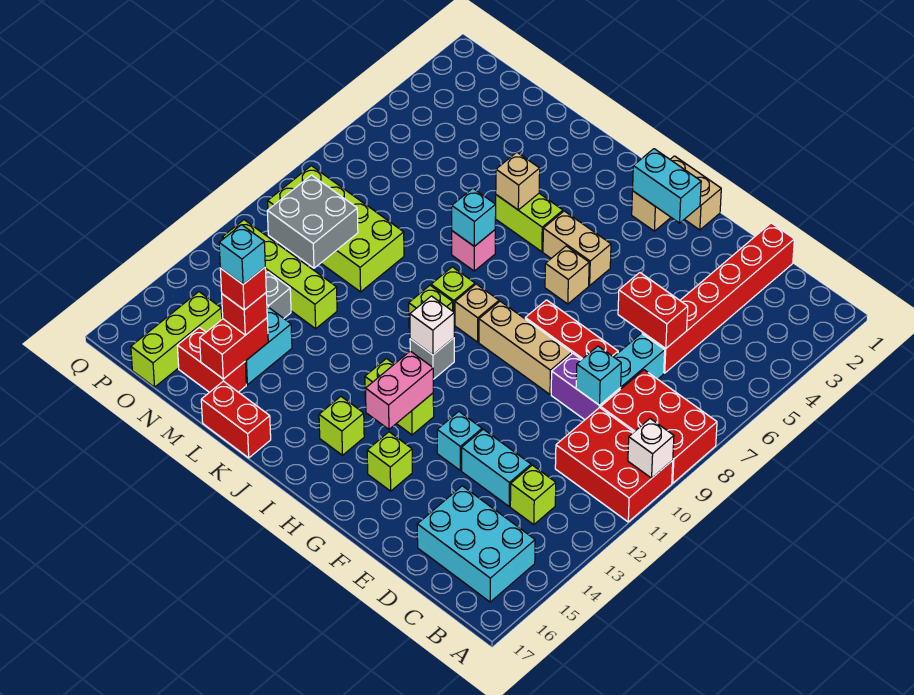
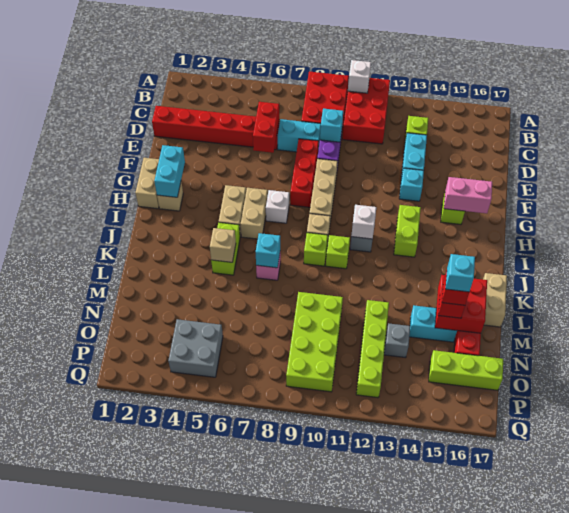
cyan 2x3 brick [417,486,535,602] -> none
tan 1x1 brick [545,246,589,304] -> tan 1x2 brick [241,188,268,239]
none -> white 1x1 brick [266,190,289,223]
pink 1x2 brick [366,351,433,429] -> pink 1x2 brick moved to [444,177,492,213]
lime 1x1 brick [319,396,364,455] -> none
red 1x2 brick [201,381,271,458] -> tan 1x2 brick [483,273,507,327]
red 1x2 brick [200,318,268,379] -> red 2x2 brick [435,275,487,333]
grey 2x2 brick [267,175,358,268] -> grey 2x2 brick moved to [168,319,223,377]

